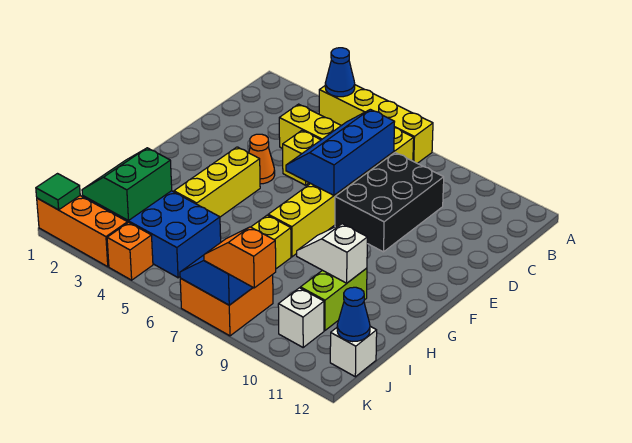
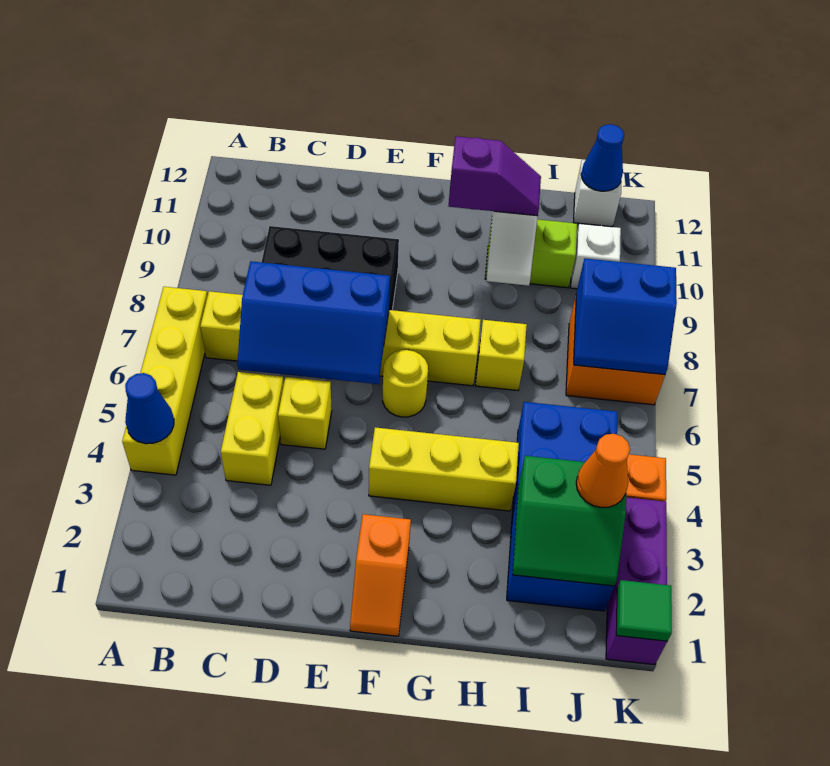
orange 1x1 cone [249,134,275,184] -> orange 1x1 cone moved to [576,434,630,507]
none -> yellow 1x1 round brick [383,350,428,417]
none -> purple 1x2 slope [448,136,541,216]
orange 1x3 brick [37,196,128,267] -> purple 1x3 brick [606,497,667,665]
orange 1x2 slope [204,227,276,288] -> orange 1x2 slope moved to [350,514,411,636]

